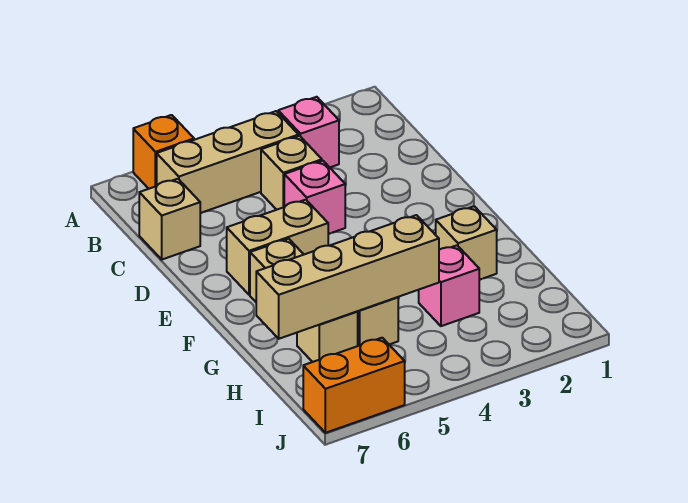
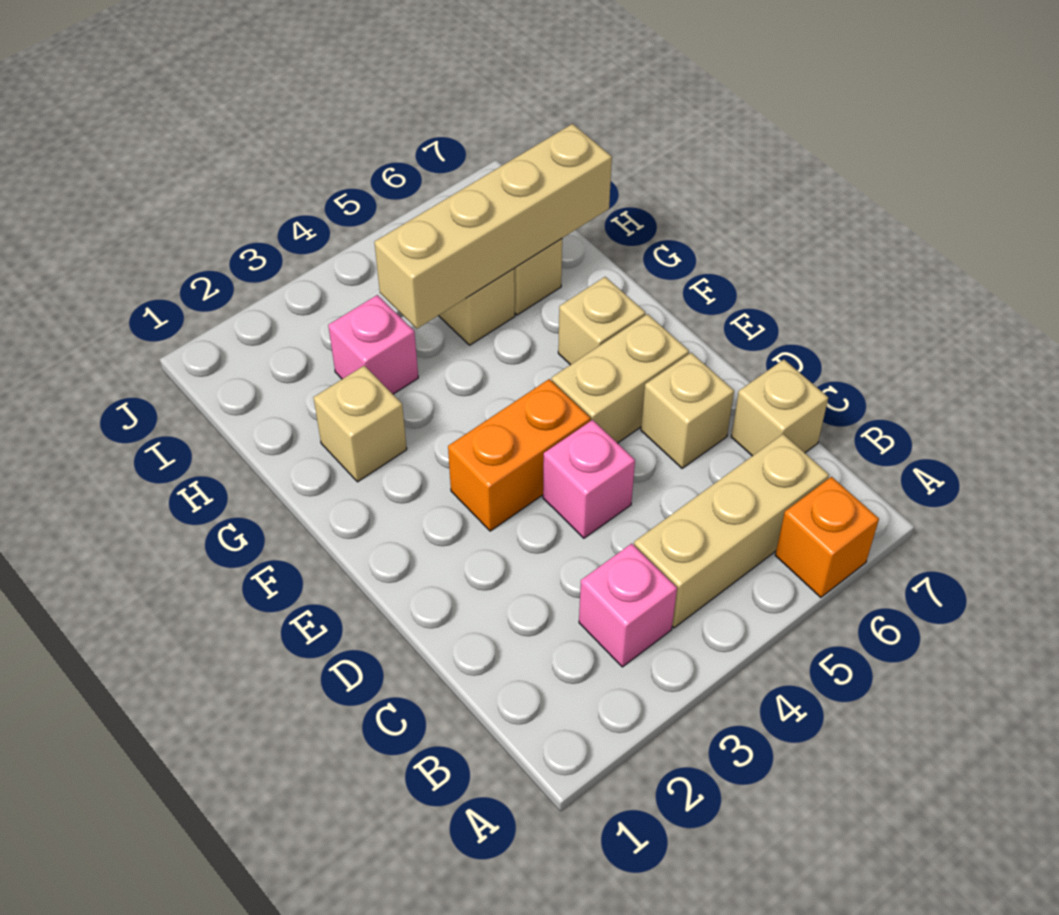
tan 1x1 brick [261,136,322,210] -> tan 1x1 brick moved to [641,353,734,468]
orange 1x2 brick [303,338,405,433] -> orange 1x2 brick moved to [448,379,590,531]

